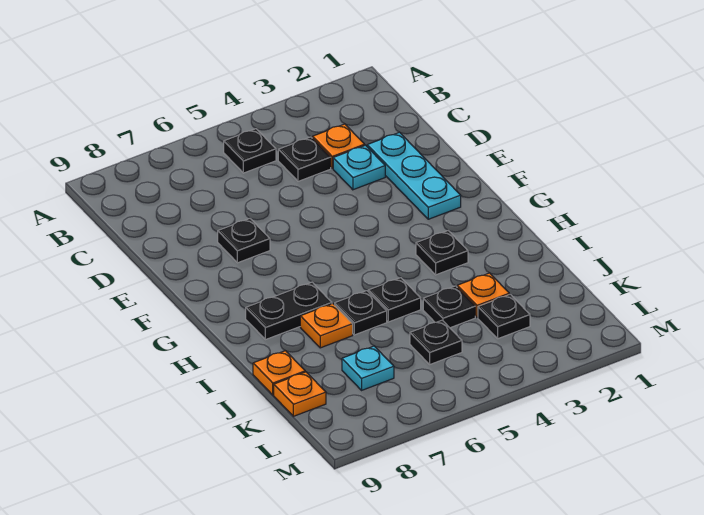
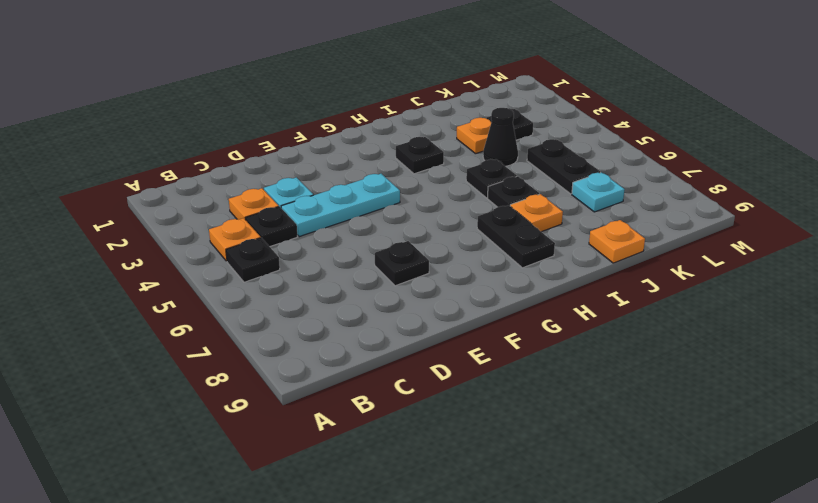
cyan 1x3 plate [367,132,461,219] -> cyan 1x3 plate moved to [281,174,400,237]
black 1x1 plate [423,286,475,328] -> black 1x1 cone [483,108,518,166]
black 1x1 plate [410,320,462,364] -> black 1x2 plate [527,139,600,194]
orange 1x1 plate [274,372,326,416] -> orange 1x1 plate moved to [209,218,261,261]

